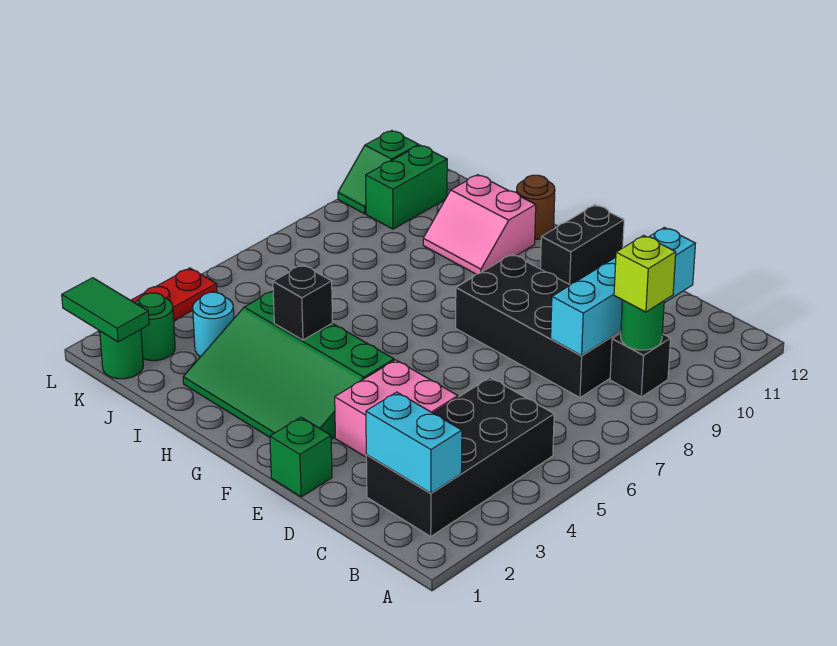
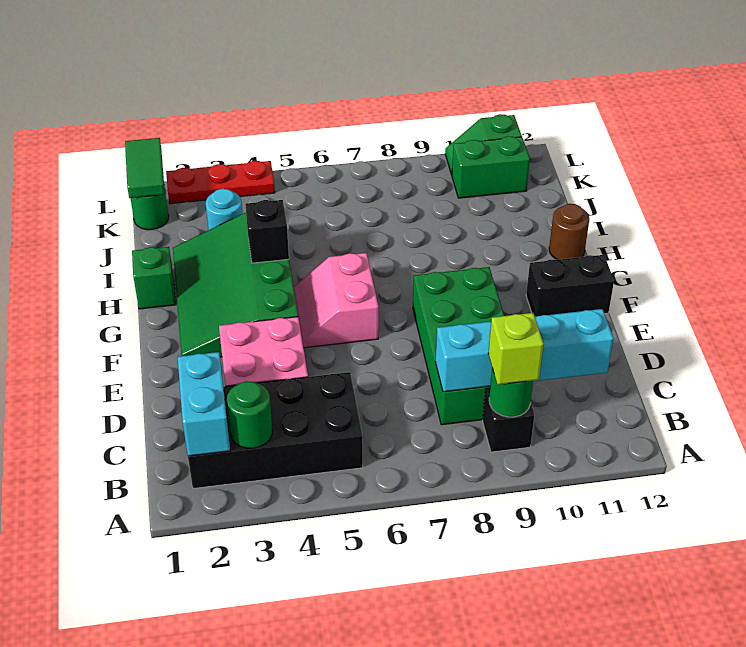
black 2x4 brick [456,254,621,398] -> green 2x4 brick [413,267,504,425]
green 1x1 brick [270,417,332,497] -> green 1x1 brick moved to [132,247,176,309]
pink 2x2 slope [423,175,536,274] -> pink 2x2 slope moved to [294,253,379,348]
green 1x1 round brick [135,293,175,361] -> green 1x1 round brick moved to [227,381,272,448]

